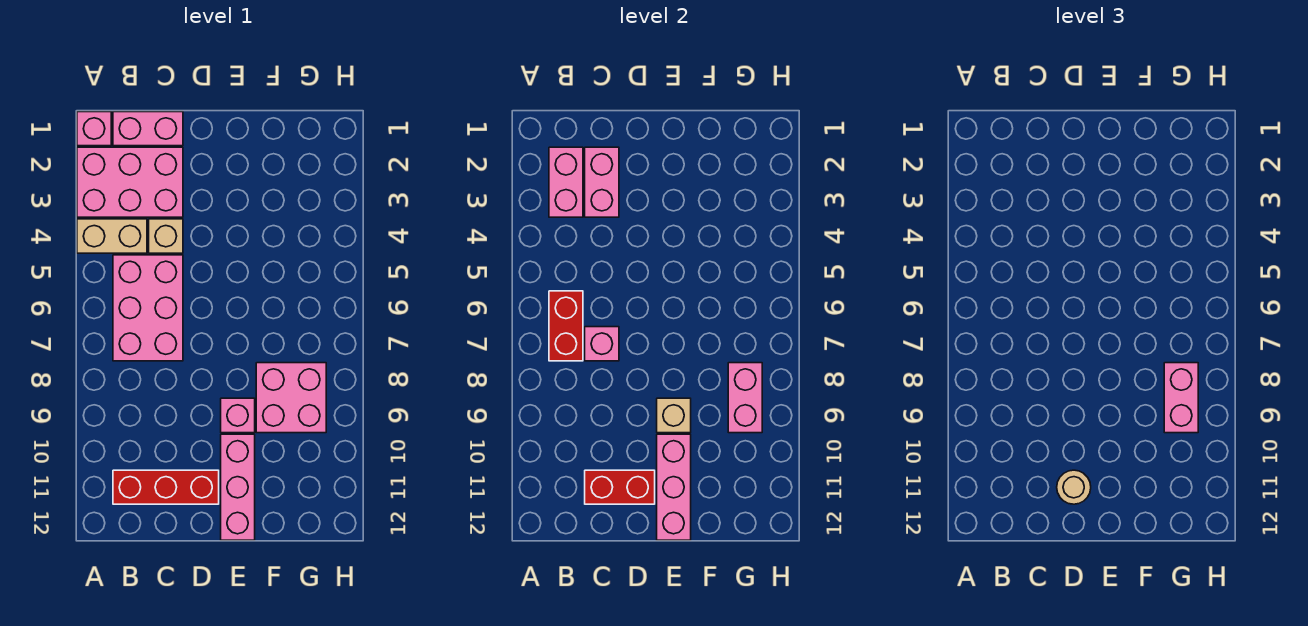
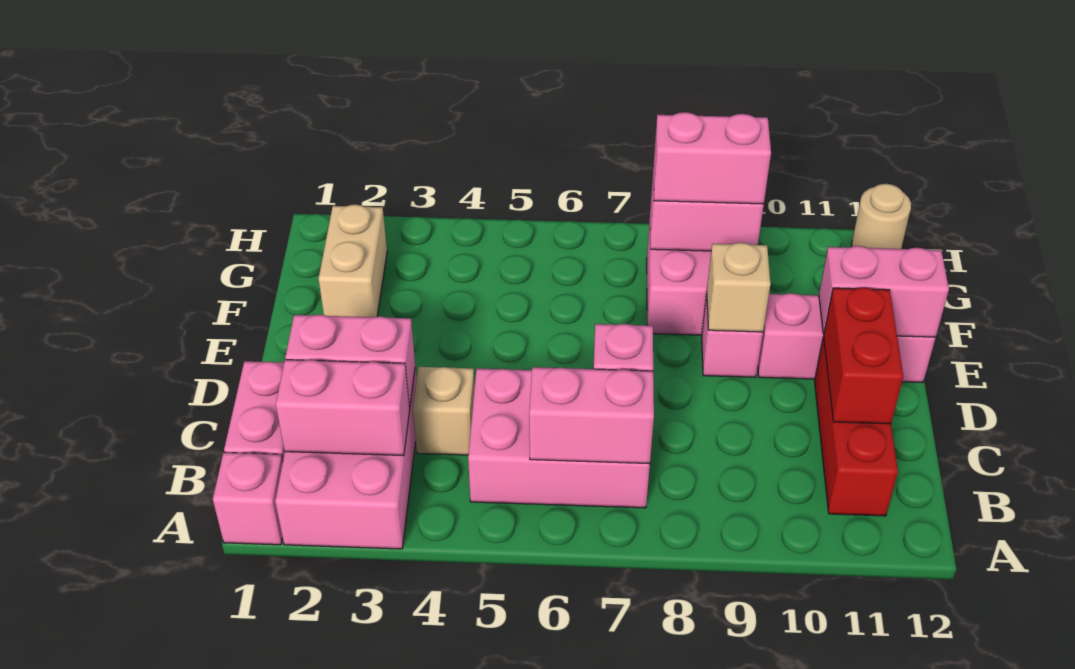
tan 1x2 brick [77,219,147,253] -> tan 1x2 brick moved to [319,204,387,317]
red 1x2 brick [549,291,583,361] -> pink 1x2 brick [529,367,654,464]
tan 1x1 round brick [1057,470,1091,504] -> tan 1x1 round brick moved to [852,184,911,249]
pink 1x3 brick [657,434,691,540] -> pink 1x2 brick [819,246,949,337]

